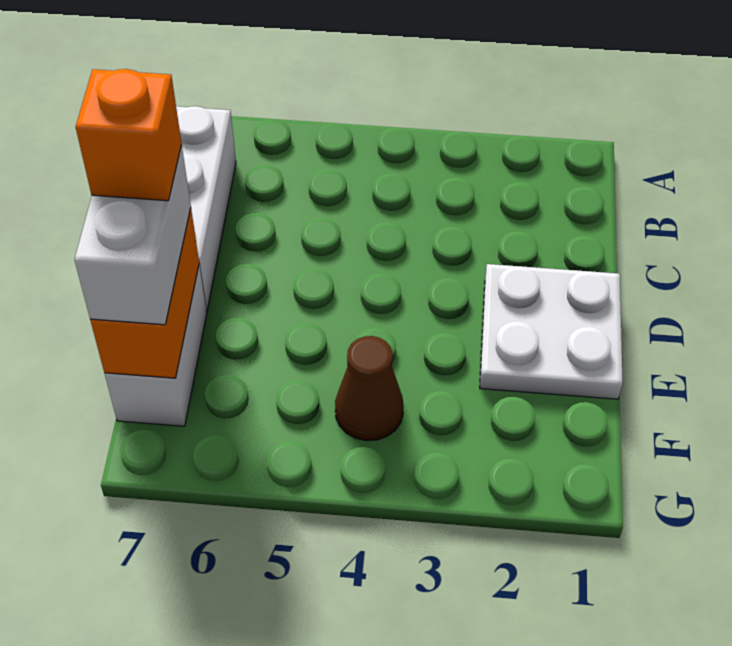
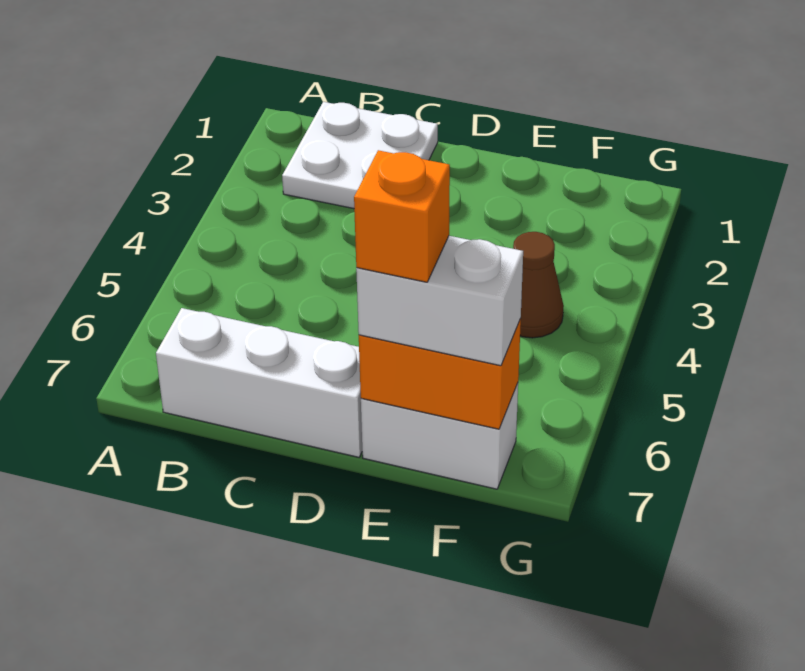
white 2x2 plate [480,264,623,399] -> white 2x2 plate moved to [282,102,438,209]

